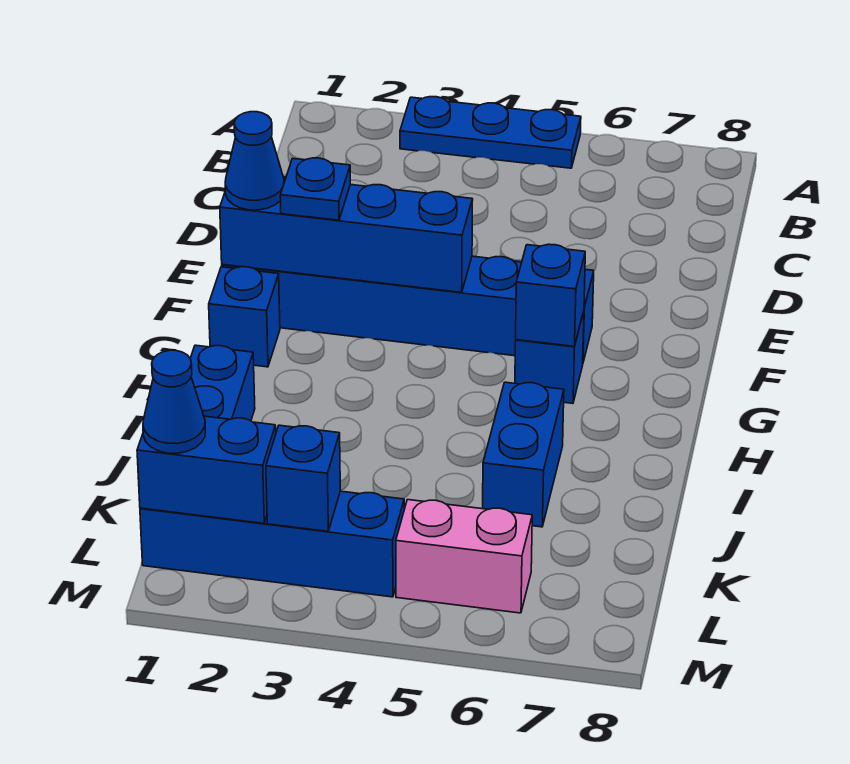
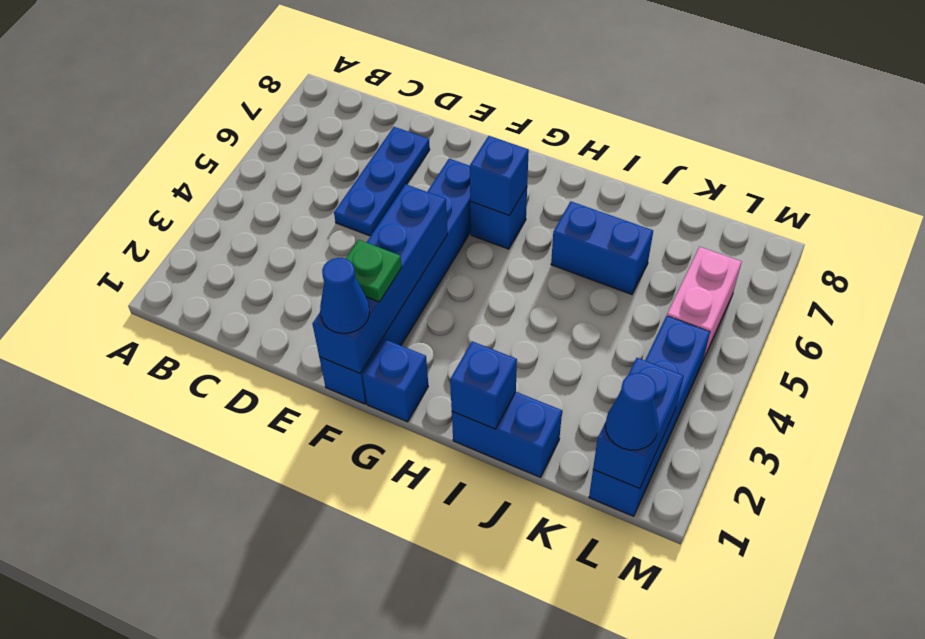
blue 1x3 plate [400,97,581,168] -> blue 1x3 plate moved to [334,127,430,236]
blue 1x1 plate [280,158,350,220] -> green 1x1 plate [346,240,402,302]
blue 1x1 brick [266,425,340,531] -> blue 1x1 brick moved to [450,341,517,429]

